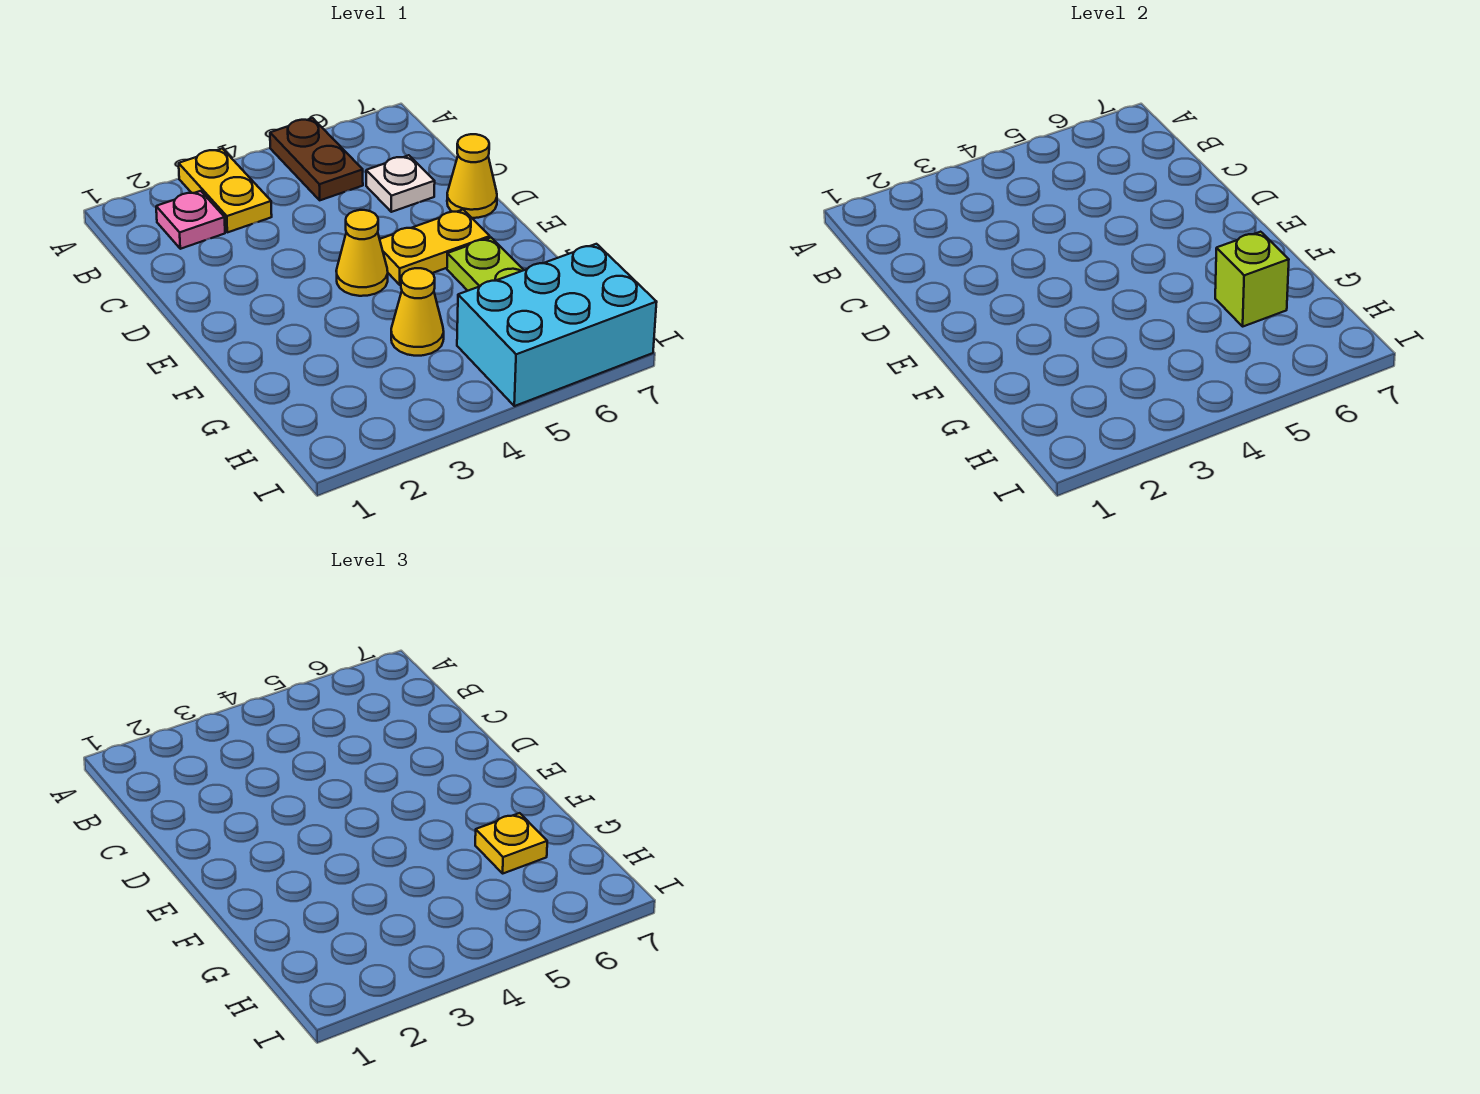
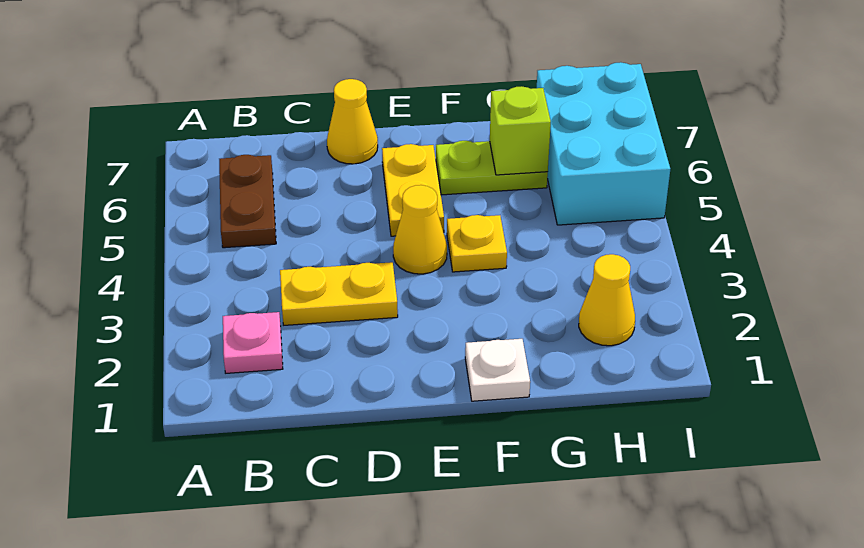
yellow 1x2 plate [179,149,272,232] -> yellow 1x2 plate moved to [280,262,398,325]
brown 1x2 plate [270,118,363,200] -> brown 1x2 plate turned to [219,155,276,248]
white 1x1 plate [366,155,435,212] -> white 1x1 plate moved to [465,339,530,401]
yellow 1x1 cone [391,268,444,356] -> yellow 1x1 cone moved to [579,254,635,346]
yellow 1x1 plate [475,813,547,873] -> yellow 1x1 plate moved to [447,215,507,272]

